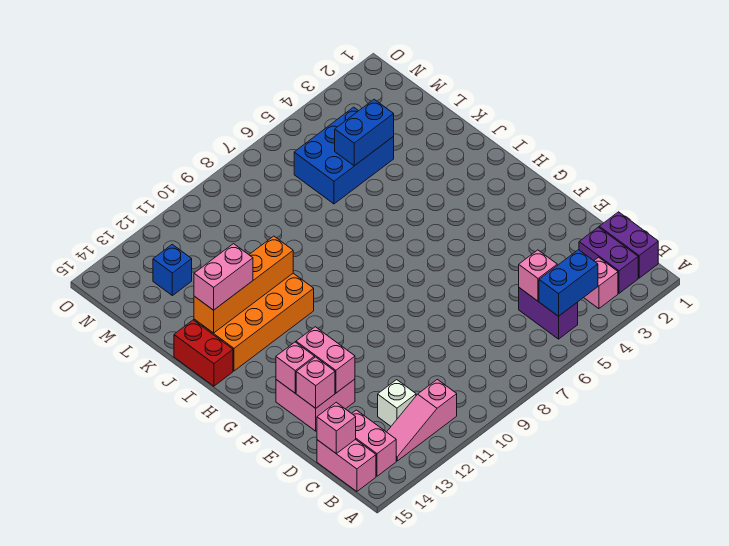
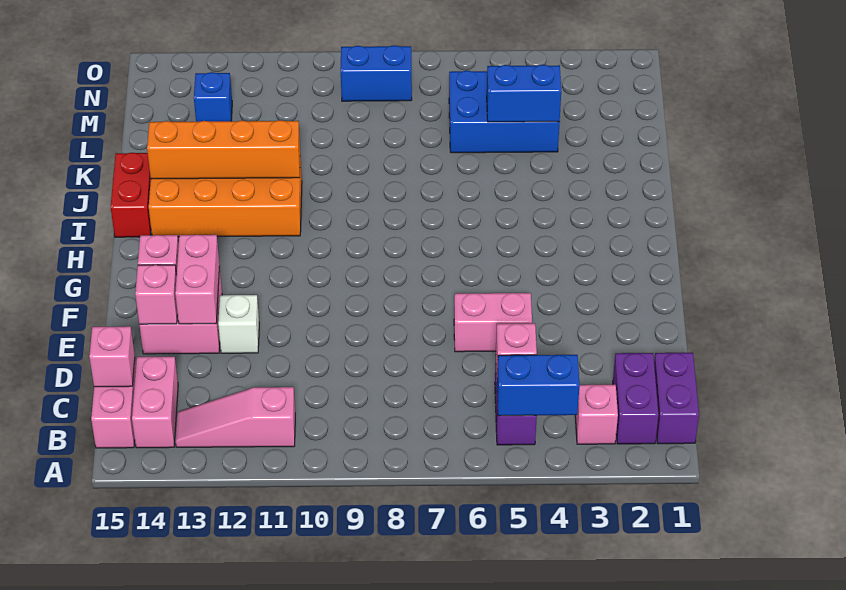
white 1x1 brick [378,380,416,426] -> white 1x1 brick moved to [218,295,259,353]
pink 1x2 brick [194,244,253,310] -> pink 1x2 brick moved to [454,293,532,352]
none -> blue 1x2 brick [341,45,412,101]

